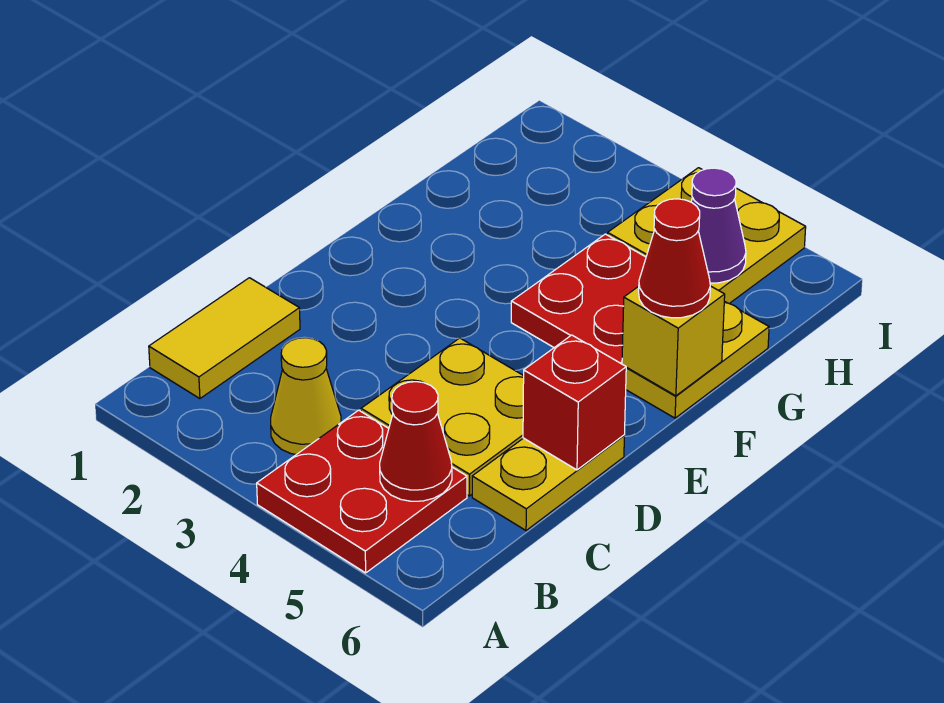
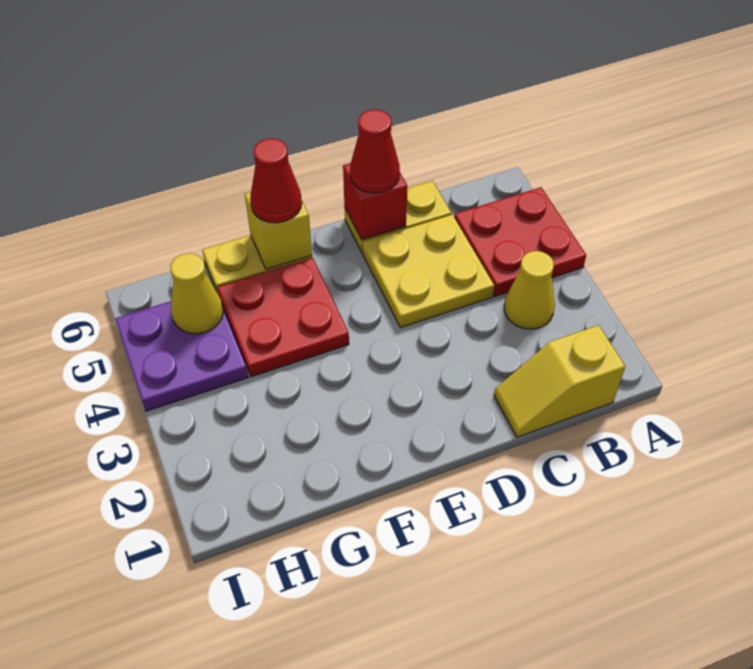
yellow 1x2 tile [149,278,300,399] -> yellow 1x2 slope [494,325,625,437]
red 1x1 cone [380,382,452,501] -> red 1x1 cone moved to [350,110,400,193]
yellow 2x2 plate [608,168,806,304] -> purple 2x2 plate [115,289,248,411]
purple 1x1 cone [691,168,746,283] -> yellow 1x1 cone [171,253,223,334]

